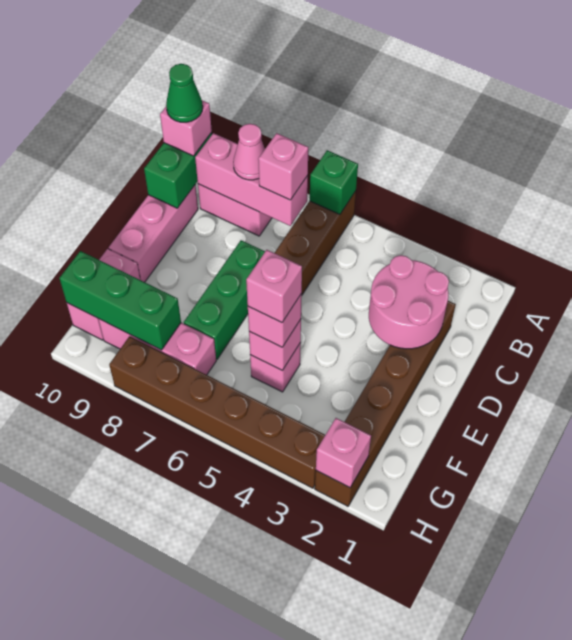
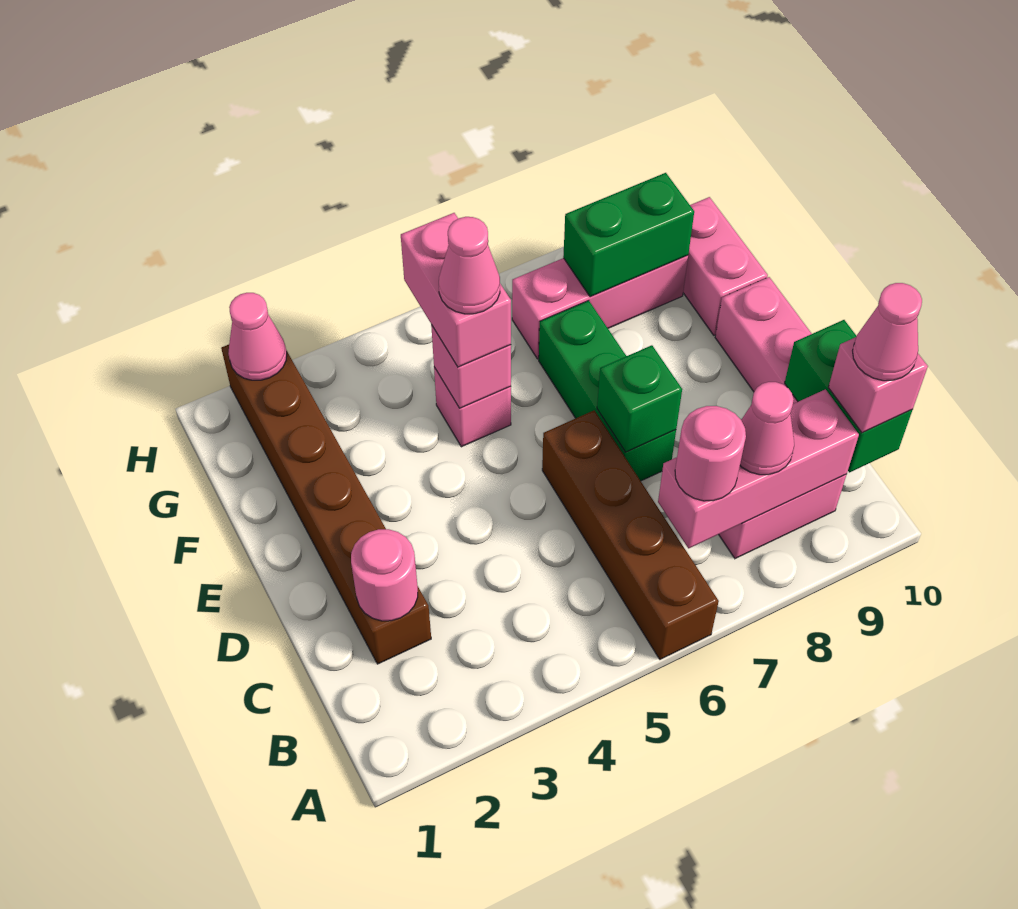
green 1x1 brick [310,150,358,214] -> green 1x1 brick moved to [597,345,682,452]
pink 1x1 brick [258,133,308,200] -> pink 1x1 round brick [675,406,746,501]
green 1x1 cone [166,64,203,122] -> pink 1x1 cone [853,283,922,381]
pink 2x2 round brick [369,255,449,349] -> pink 1x1 round brick [351,529,418,621]
pink 1x1 brick [248,294,302,347] -> pink 1x2 brick [401,213,511,367]
pink 1x1 brick [246,250,302,323] -> pink 1x1 cone [439,217,500,314]
green 1x3 brick [59,251,181,350] -> green 1x2 brick [563,173,694,297]
pink 1x1 brick [316,418,371,488] -> pink 1x1 cone [228,293,287,380]
brown 1x6 brick [109,336,325,488] -> none

